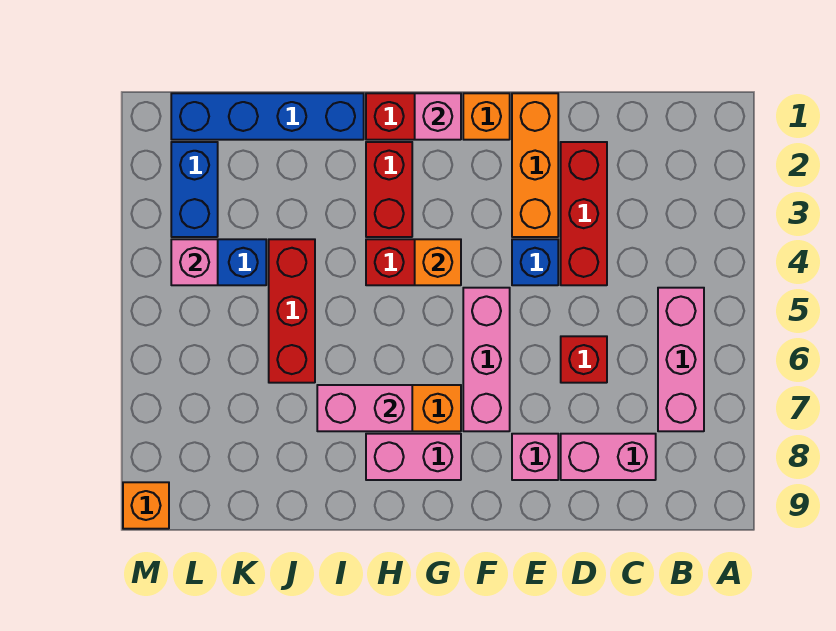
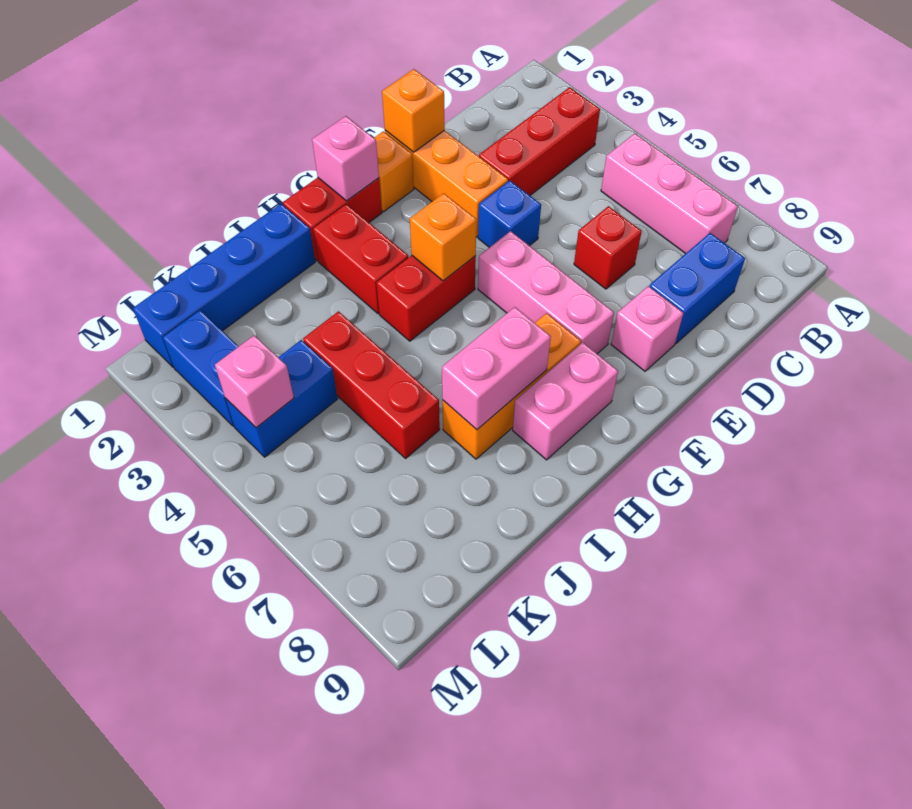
pink 1x2 brick [561,434,656,480] -> blue 1x2 brick [649,233,745,343]
red 1x3 brick [561,142,607,285] -> red 1x3 brick turned to [479,87,600,195]
orange 1x1 brick [123,482,169,529] -> orange 1x1 brick moved to [382,69,445,152]

